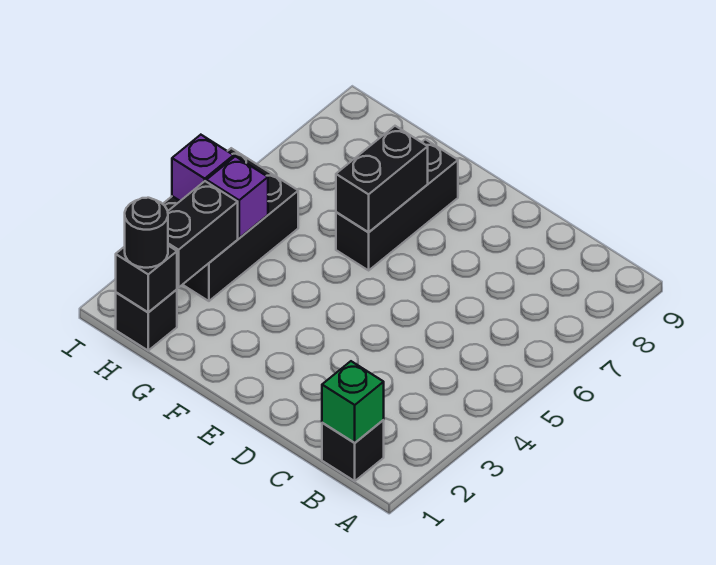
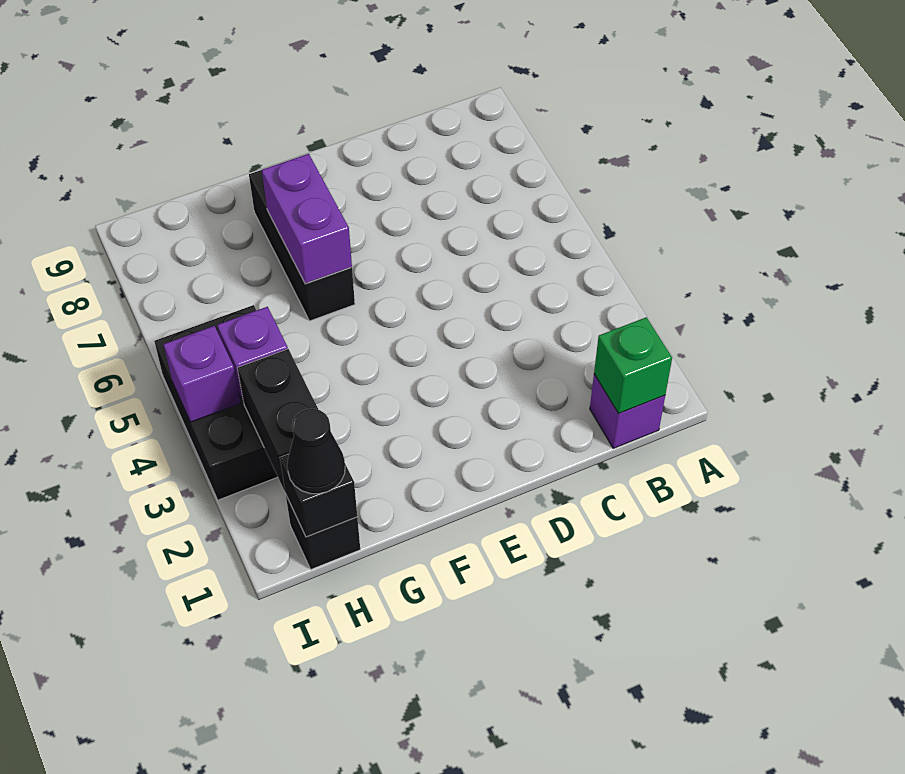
black 1x1 brick [322,420,384,481] -> purple 1x1 brick [590,374,665,448]
black 1x2 brick [336,126,428,232] -> purple 1x2 brick [262,154,352,284]
black 1x1 round brick [125,198,168,268] -> black 1x1 cone [287,409,345,494]

